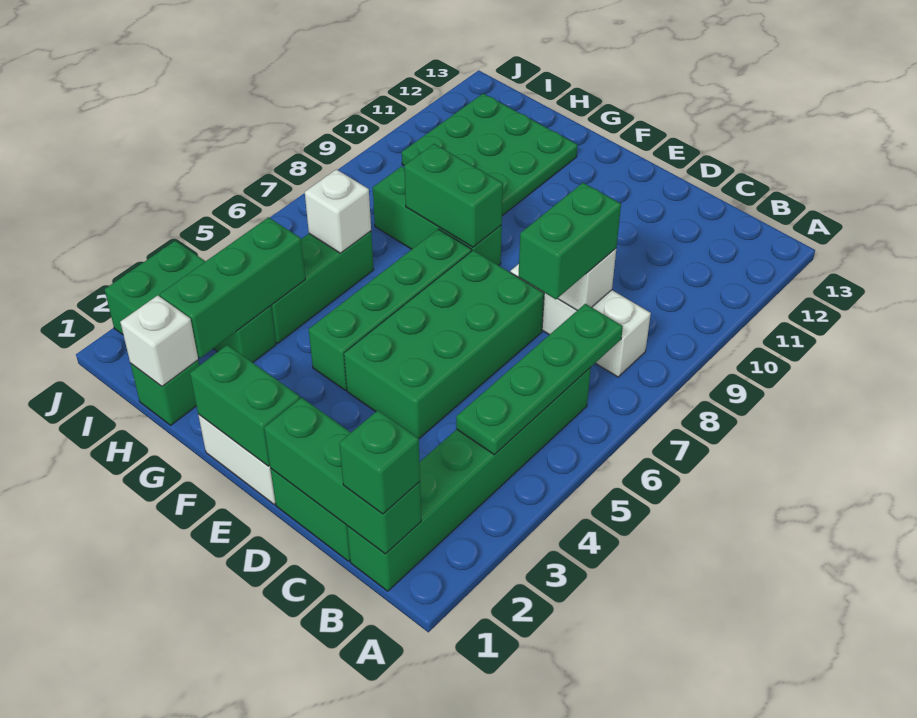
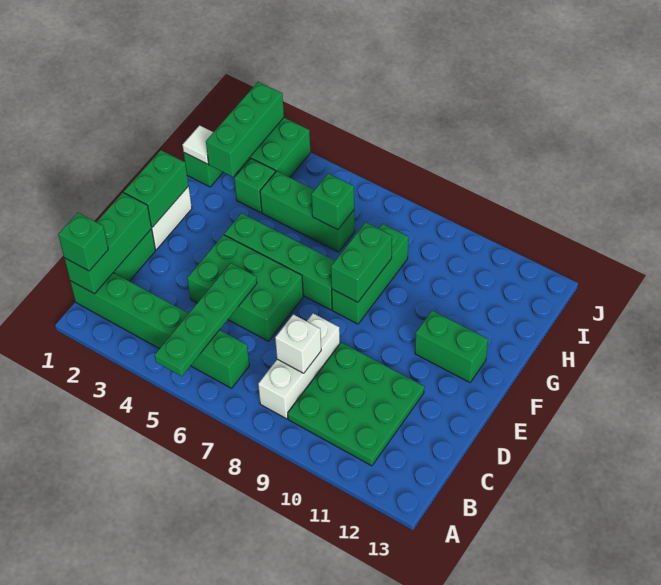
green 1x4 plate [456,304,623,455] -> green 1x4 plate turned to [155,263,257,376]
green 1x2 brick [518,183,621,299] -> green 1x2 brick moved to [415,311,488,382]
green 2x4 brick [344,250,544,439] -> green 2x3 brick [187,235,303,341]
green 3x3 plate [402,93,578,216] -> green 3x3 plate moved to [288,342,424,466]
white 1x1 brick [120,295,198,386] -> white 1x1 tile [183,125,213,164]
green 1x3 brick [160,217,305,358] -> green 1x3 brick turned to [206,82,284,177]
white 1x1 brick [305,169,371,253] -> green 1x1 brick [311,173,354,230]

